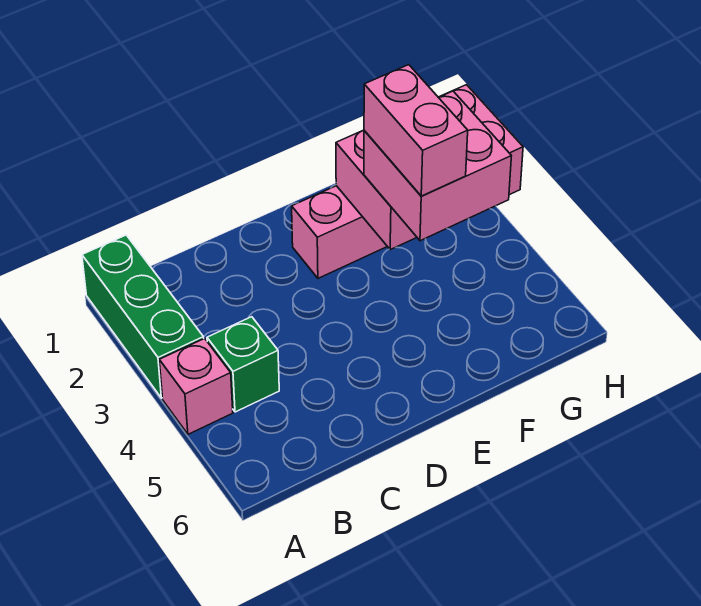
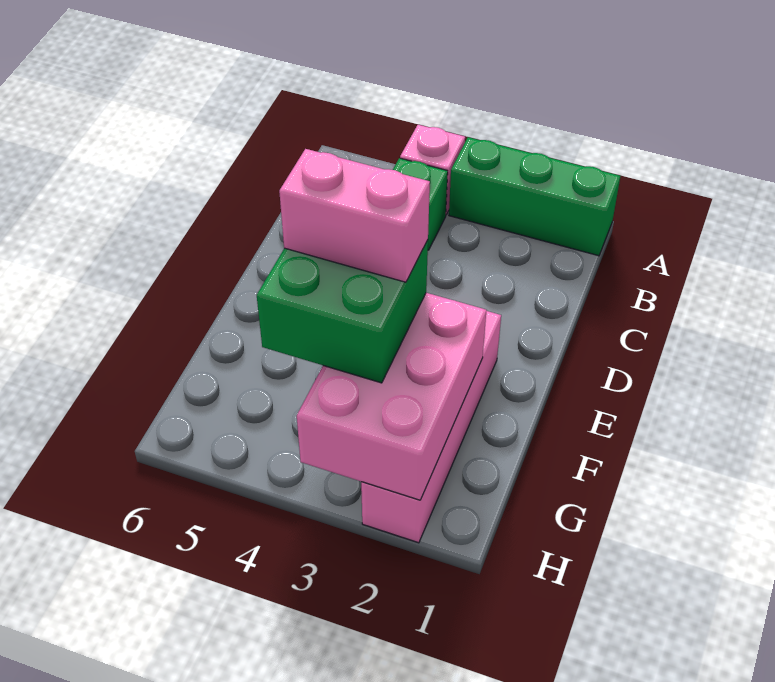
pink 2x2 brick [364,91,511,241] -> green 2x2 brick [257,240,428,383]

